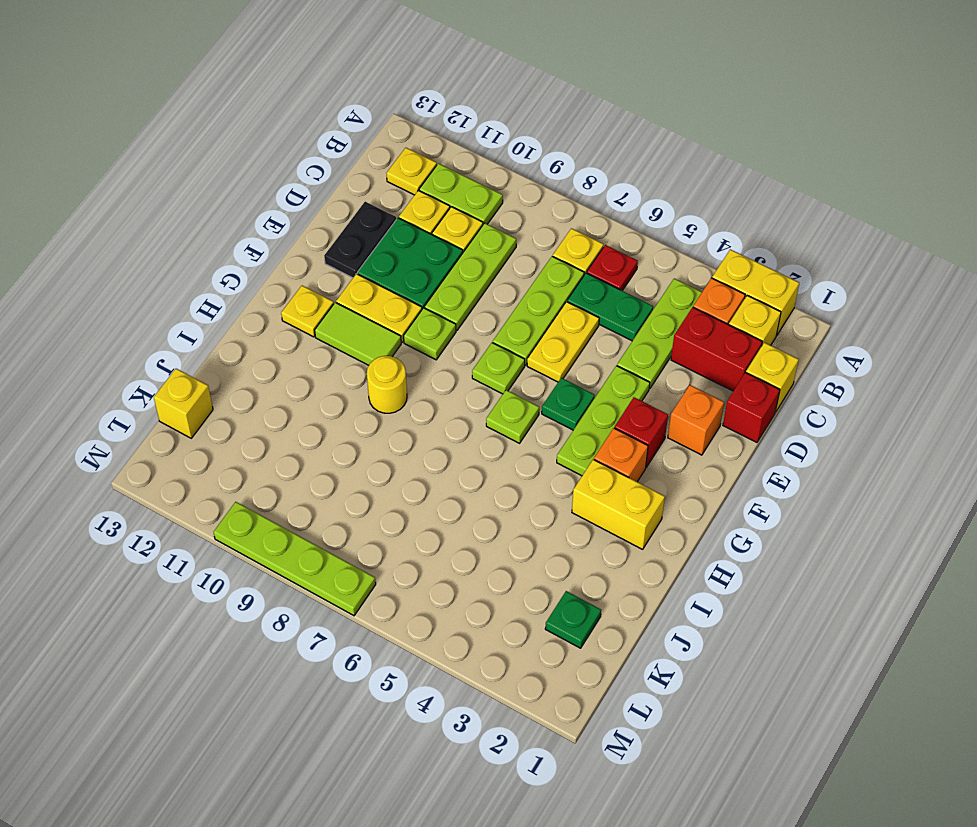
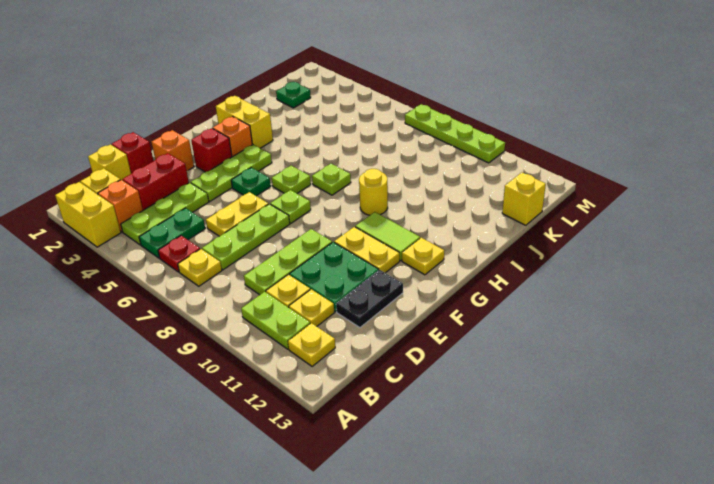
red 1x2 brick [671,307,762,391] -> red 1x2 brick turned to [122,153,189,210]
green 1x2 plate [567,273,653,341] -> green 1x2 plate turned to [139,208,205,258]
lime 1x1 plate [404,308,456,360] -> lime 1x1 plate moved to [312,164,351,195]

